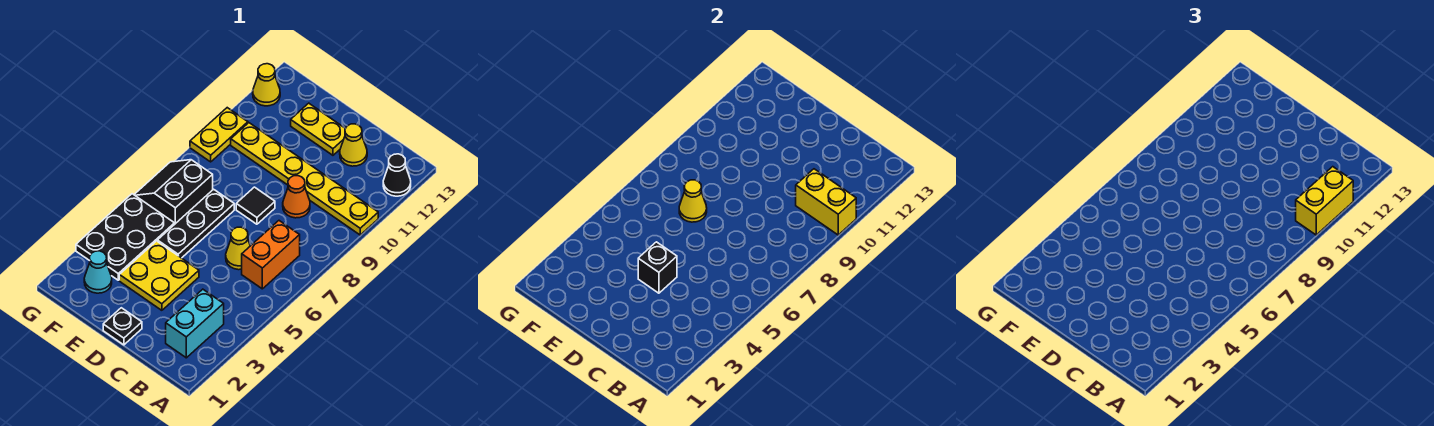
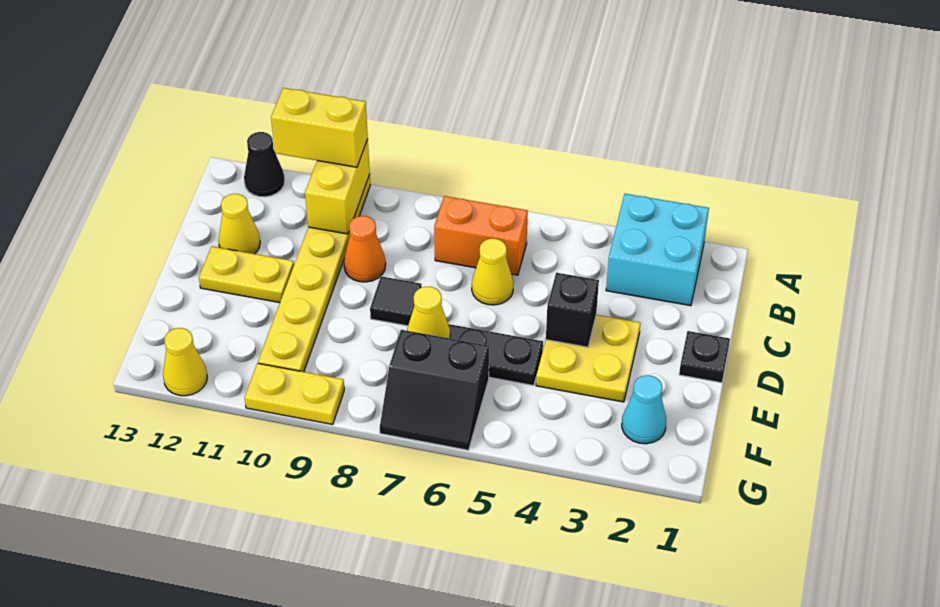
cyan 1x2 brick [166,289,224,358] -> cyan 2x2 brick [606,194,709,306]
yellow 1x2 plate [291,103,345,155] -> yellow 1x2 plate turned to [199,246,294,303]
black 2x3 plate [76,194,175,280] -> none

